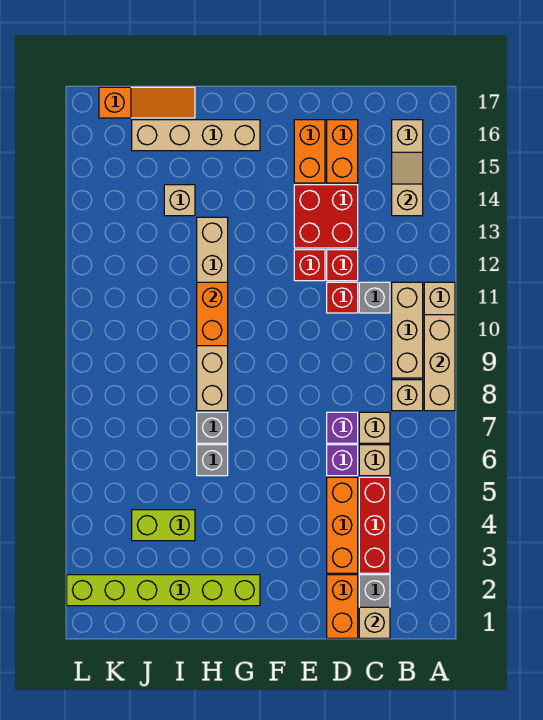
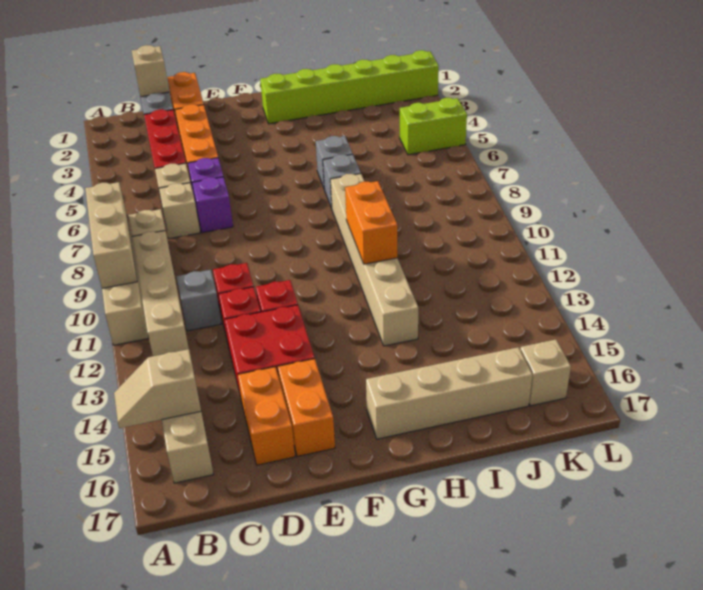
tan 1x3 brick [392,282,423,378] -> tan 1x4 brick [132,231,189,356]
tan 1x2 slope [392,152,423,216] -> tan 1x2 slope turned to [114,349,201,428]
lime 1x2 brick [132,510,195,541] -> lime 1x2 brick moved to [400,98,467,155]
tan 1x1 brick [164,185,195,216] -> tan 1x1 brick moved to [520,340,571,406]
orange 1x3 slope [99,87,195,118] -> none

